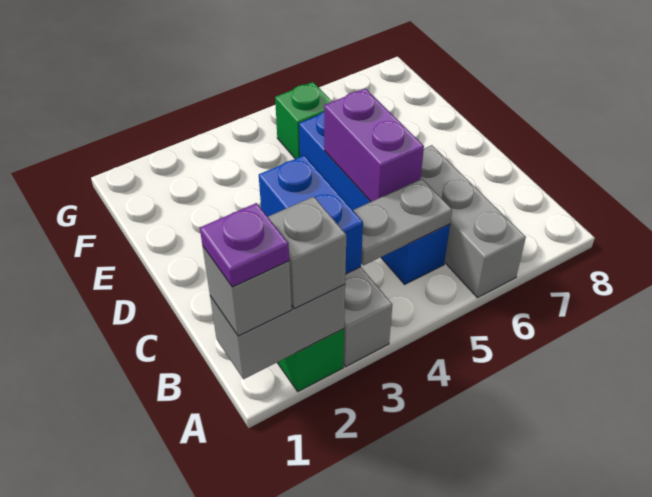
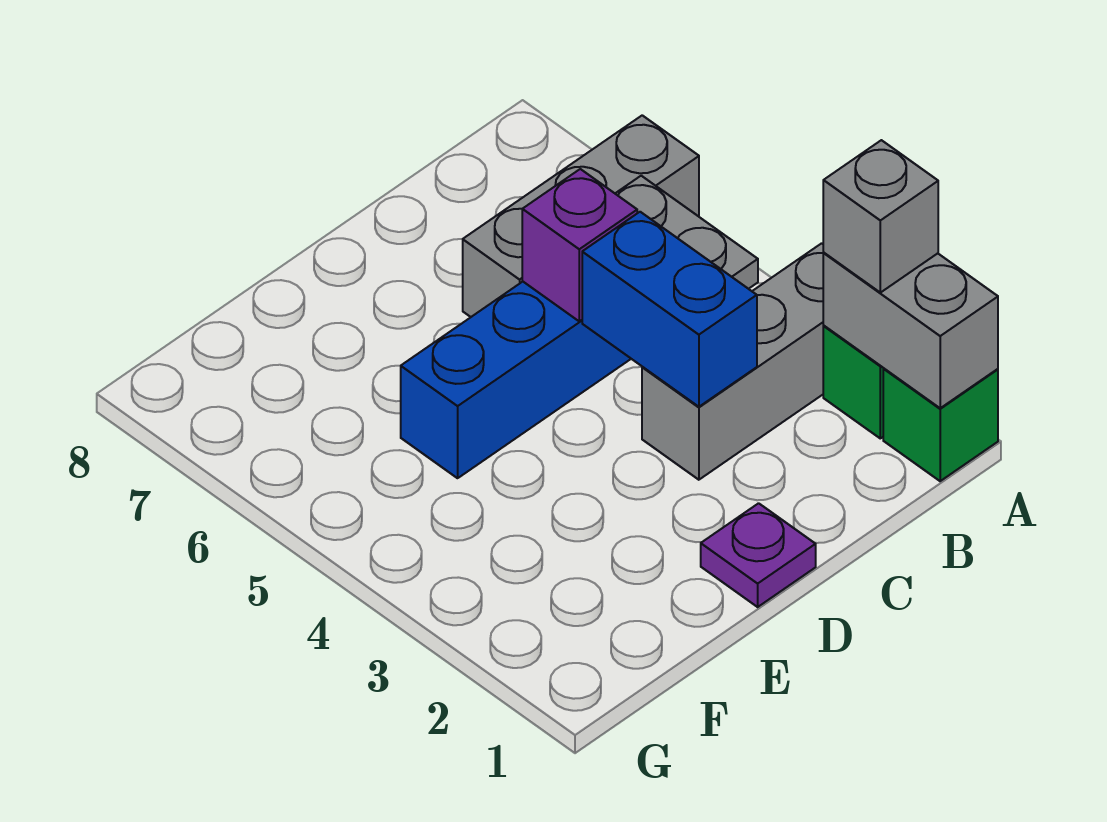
grey 1x1 brick [203,247,292,336] -> none
purple 1x1 plate [200,203,289,287] -> purple 1x1 plate moved to [701,503,816,607]
blue 1x2 brick [259,155,363,274] -> blue 1x2 brick turned to [582,212,757,407]
purple 1x2 brick [324,89,424,202] -> purple 1x1 brick [522,169,637,321]
green 1x1 brick [275,82,332,159] -> green 1x1 brick moved to [883,369,998,481]

